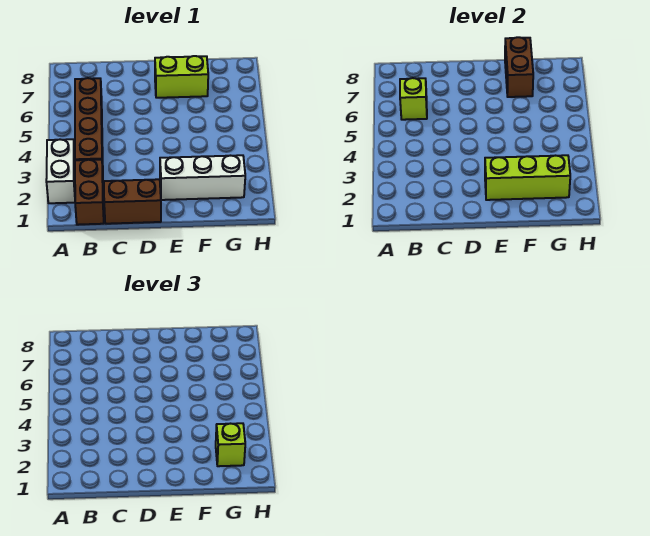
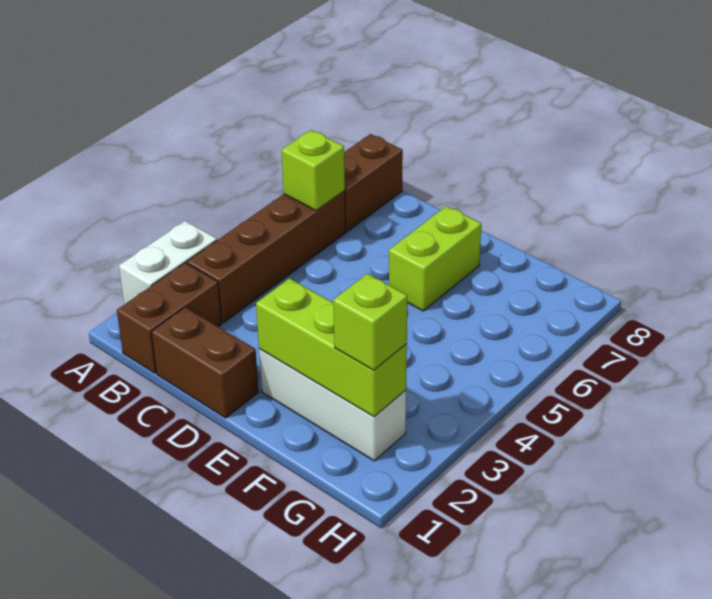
lime 1x2 brick [155,56,208,98] -> lime 1x2 brick turned to [389,206,481,311]
brown 1x2 brick [505,37,533,97] -> brown 1x2 brick moved to [344,134,403,232]

